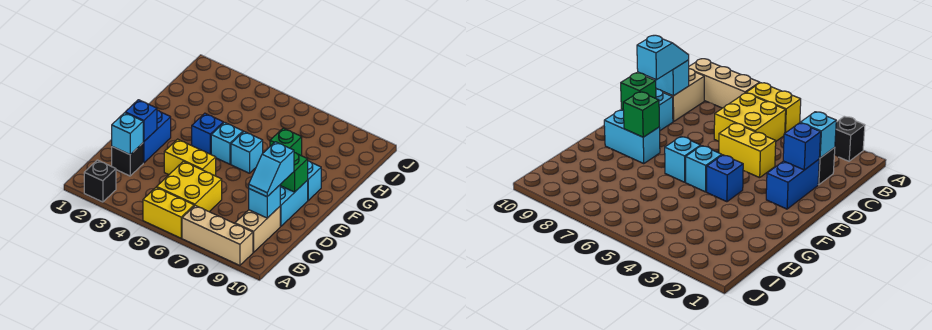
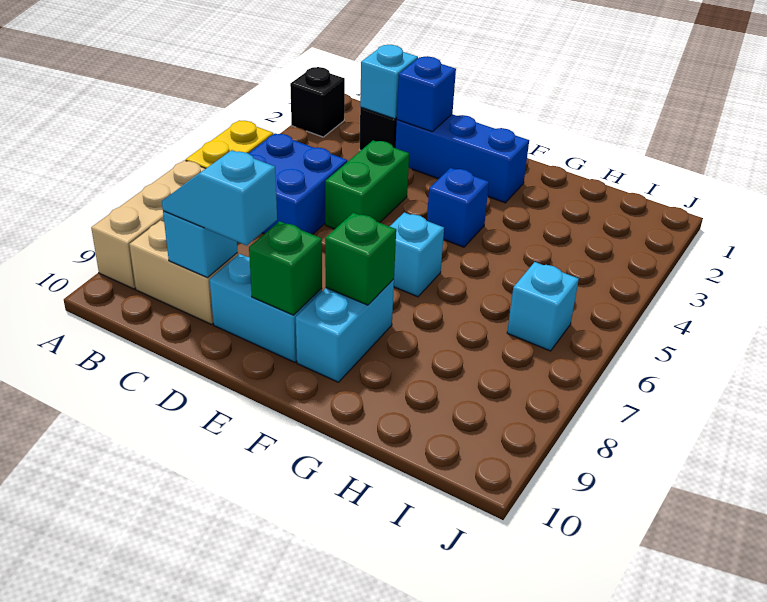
yellow 2x2 brick [157,161,222,212] -> blue 2x2 brick [248,134,347,234]
blue 1x2 brick [143,110,171,163] -> blue 1x3 brick [396,114,529,203]
yellow 1x2 brick [164,139,216,176] -> green 1x2 brick [325,140,409,229]
cyan 1x1 brick [211,122,243,164] -> cyan 1x1 brick moved to [507,262,579,351]

